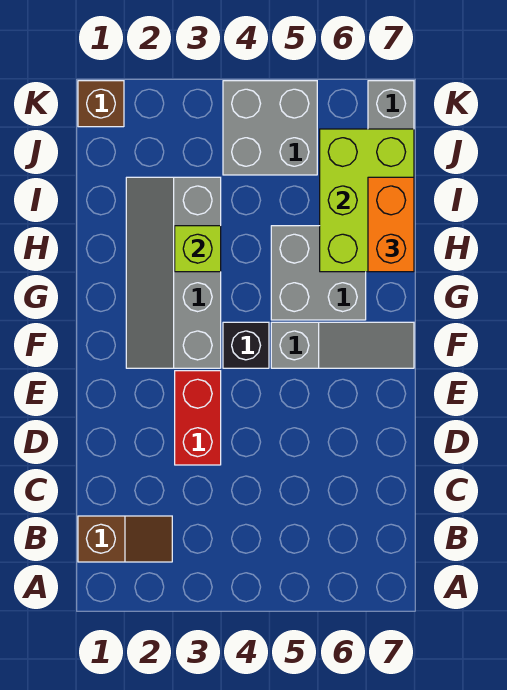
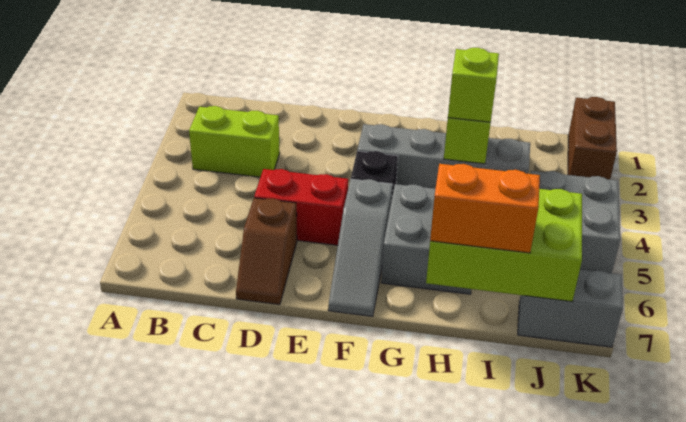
brown 1x2 slope [78,516,172,562] -> brown 1x2 slope moved to [236,198,297,305]
none -> lime 1x2 brick [189,106,280,177]
red 1x2 brick [175,371,221,465] -> red 1x2 brick moved to [254,169,348,245]
none -> lime 1x1 brick [448,48,499,122]
brown 1x1 brick [78,81,124,127] -> brown 1x2 brick [568,97,617,180]

